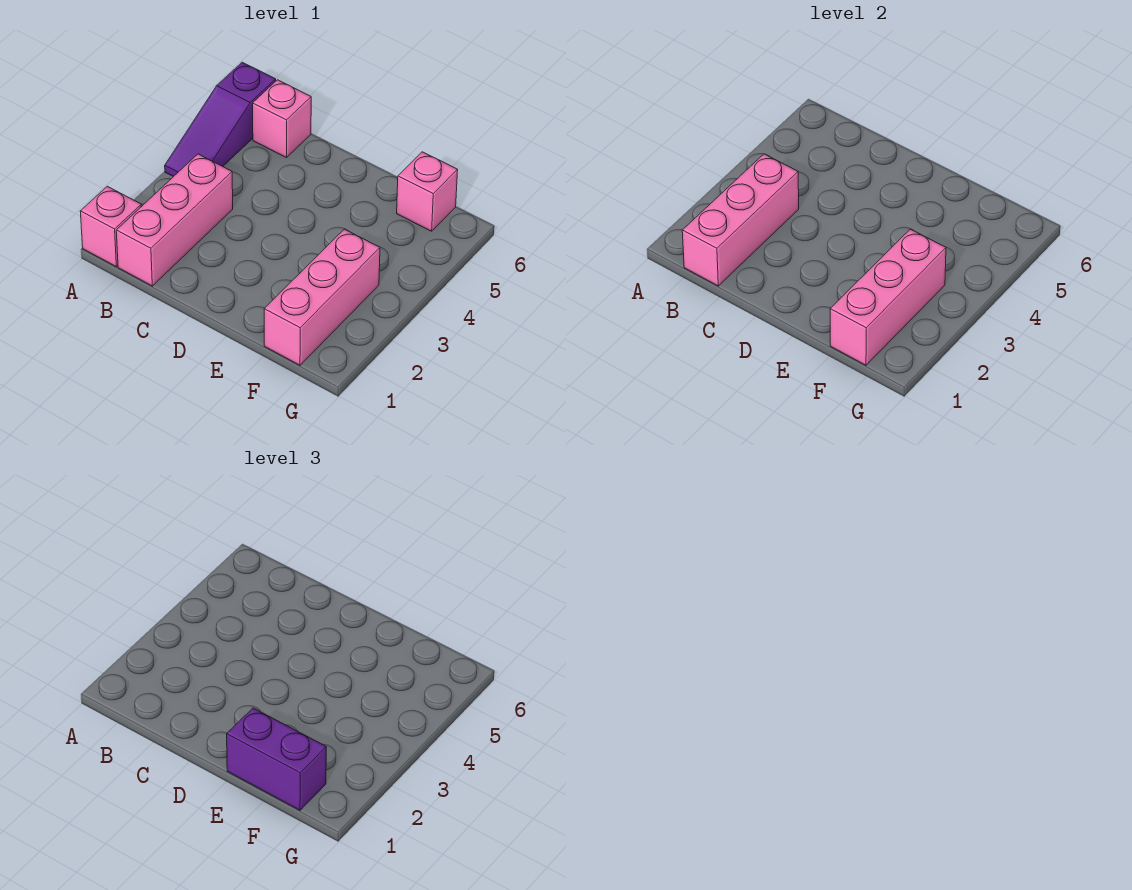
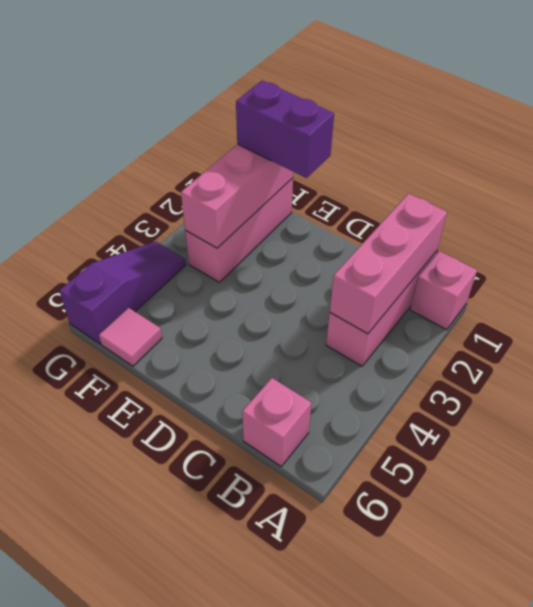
purple 1x3 slope [165,62,276,177] -> purple 1x3 slope moved to [59,242,186,344]
pink 1x1 brick [397,152,458,231] -> pink 1x1 tile [99,308,162,366]

